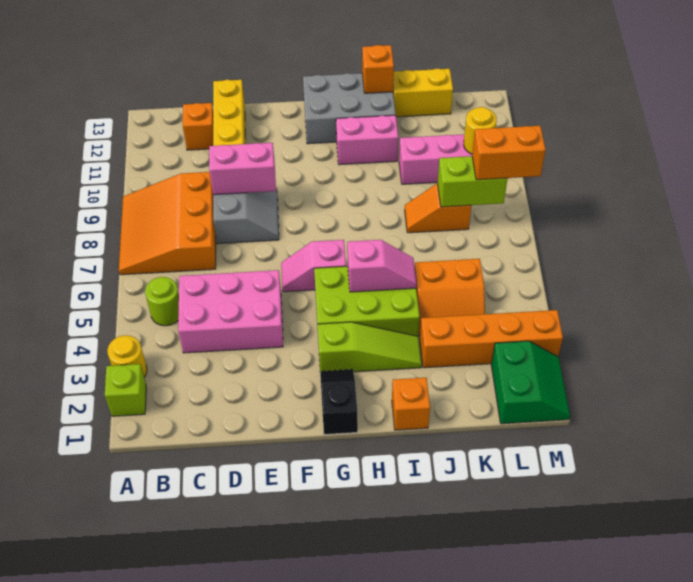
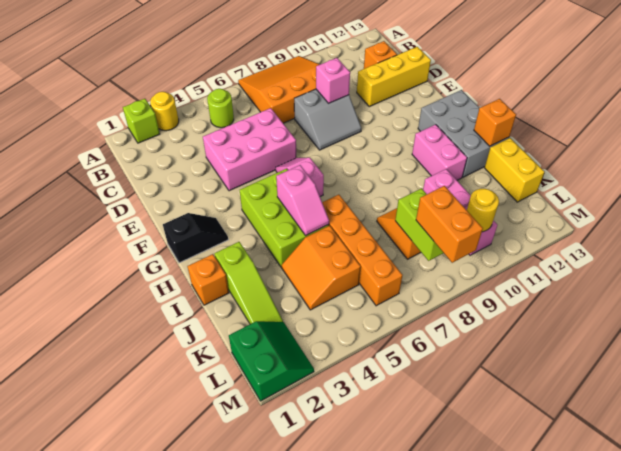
pink 2x3 brick [178,270,283,353] -> pink 2x3 brick turned to [203,108,296,191]
pink 1x2 brick [209,143,276,195] -> pink 1x1 brick [316,58,350,103]
lime 1x3 slope [317,322,422,372] -> lime 1x3 slope moved to [214,242,283,324]
orange 1x4 brick [420,310,563,368] -> orange 1x4 brick moved to [322,195,403,306]
green 2x2 slope [491,341,570,424] -> green 2x2 slope turned to [229,321,314,401]

